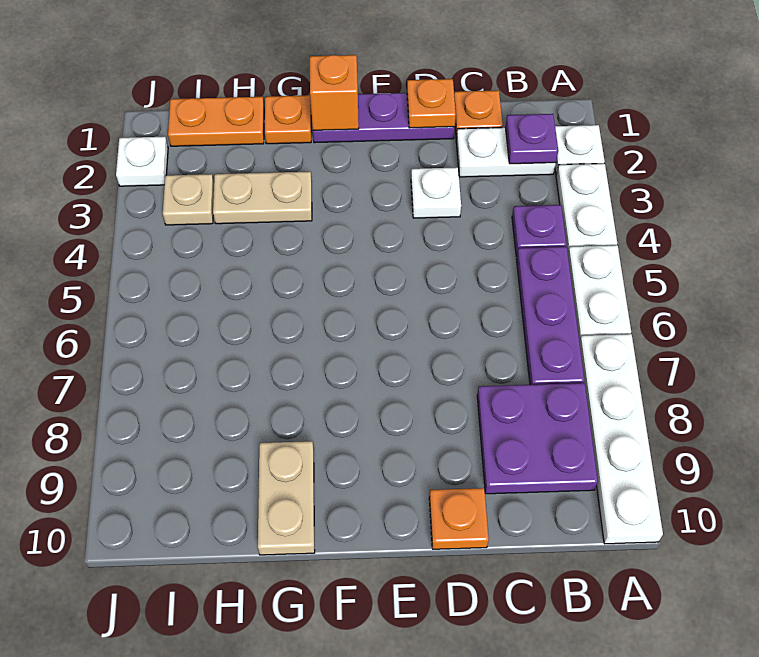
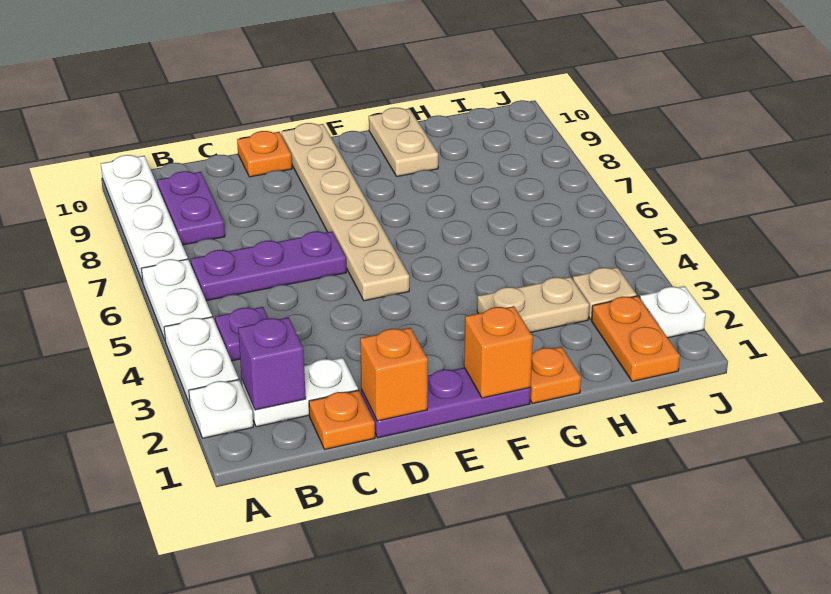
purple 1x1 plate [505,114,558,164] -> purple 1x1 brick [238,317,306,410]
purple 1x3 plate [517,247,584,385] -> purple 1x3 plate turned to [191,231,346,301]
purple 2x2 plate [477,383,598,494] -> purple 1x2 plate [157,171,225,245]
orange 1x1 plate [407,79,456,128] -> orange 1x1 brick [360,328,428,421]
white 1x1 plate [411,167,461,218] -> none
none -> tan 1x6 plate [282,123,409,301]
orange 1x2 plate [168,97,264,146] -> orange 1x2 plate turned to [592,296,680,381]

